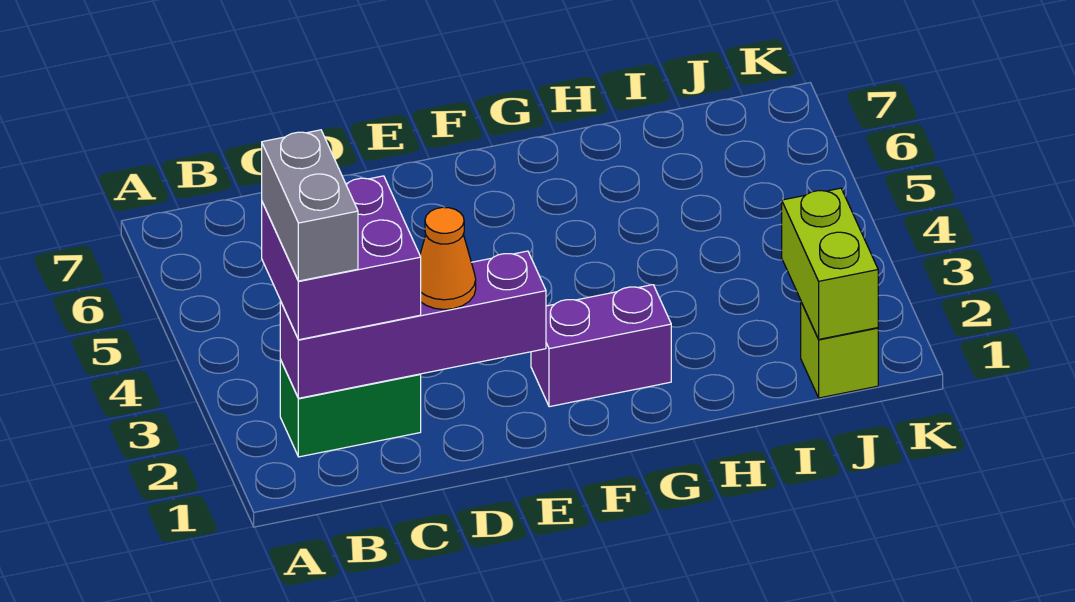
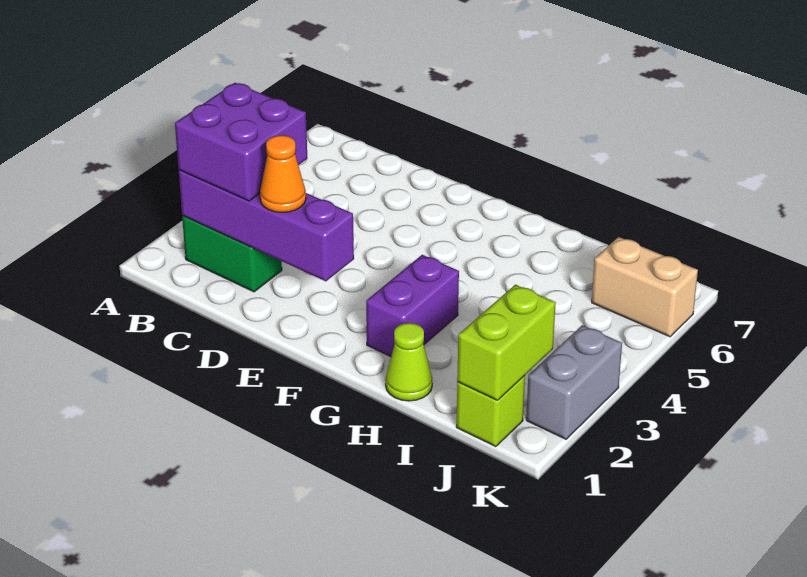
grey 1x2 brick [262,130,358,281] -> grey 1x2 brick moved to [526,325,622,439]
purple 1x2 brick [531,285,671,407] -> purple 1x2 brick turned to [366,255,459,356]
none -> lime 1x1 cone [386,323,432,401]
none -> tan 1x2 brick [592,237,698,337]

